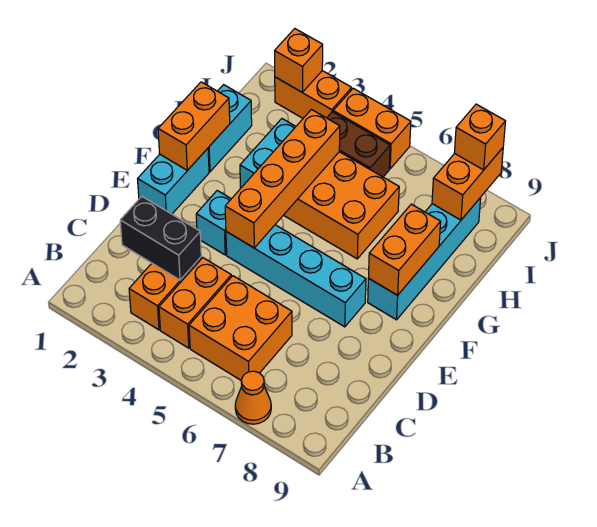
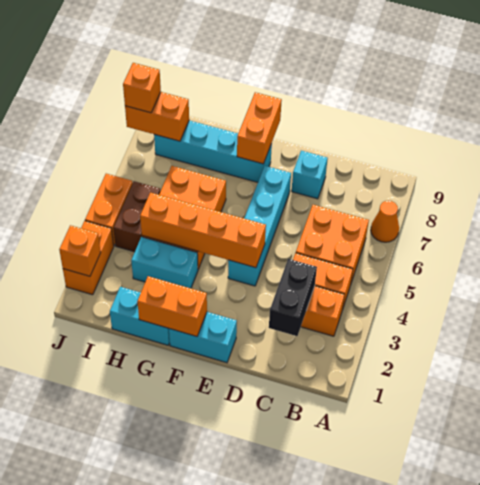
cyan 1x1 brick [196,191,231,255] -> cyan 1x1 brick moved to [292,151,328,199]
orange 1x2 brick [368,204,441,295] -> orange 1x2 brick turned to [237,92,282,164]

